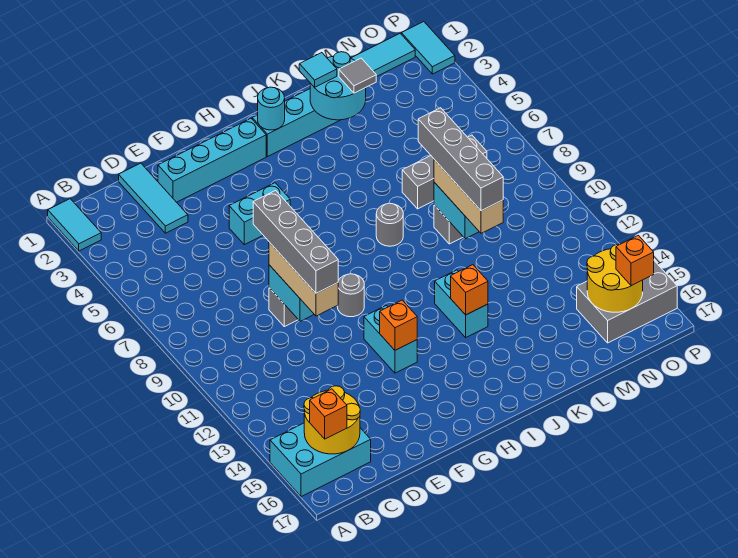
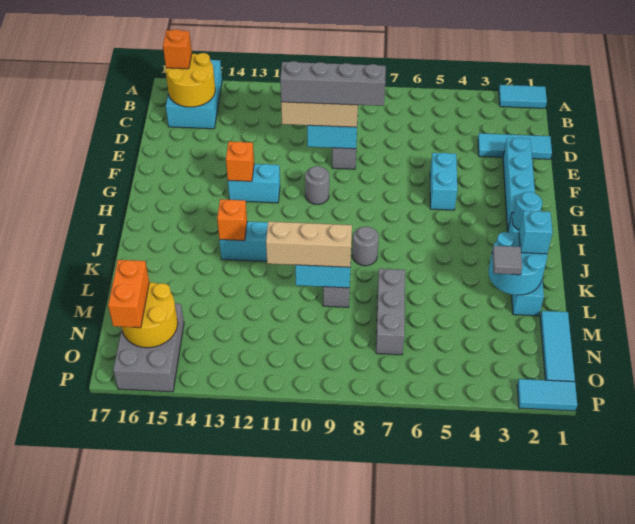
cyan 1x1 tile [299,53,337,88] -> cyan 1x1 brick [519,211,553,254]
grey 1x4 brick [418,108,503,211] -> none
orange 1x1 brick [616,235,654,286] -> orange 1x2 brick [108,260,149,328]

